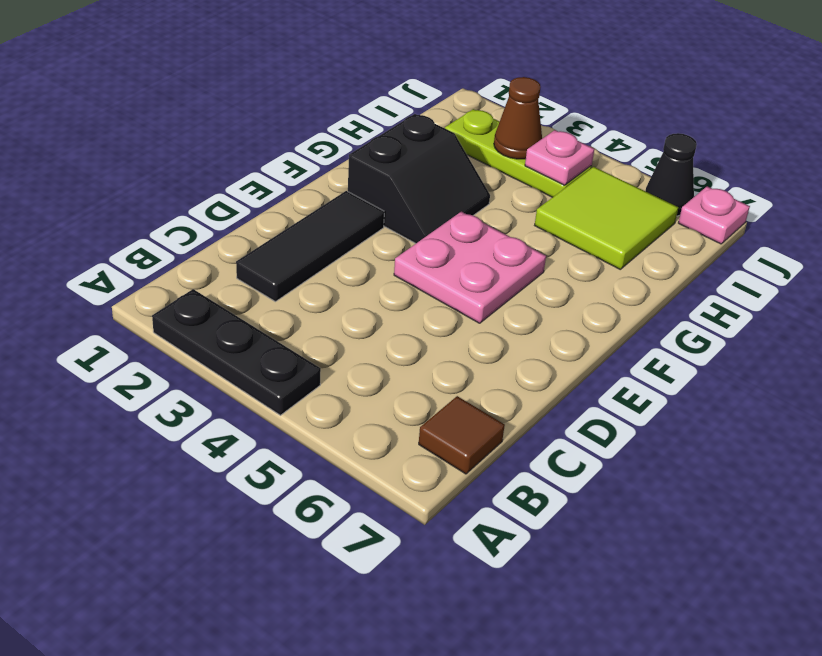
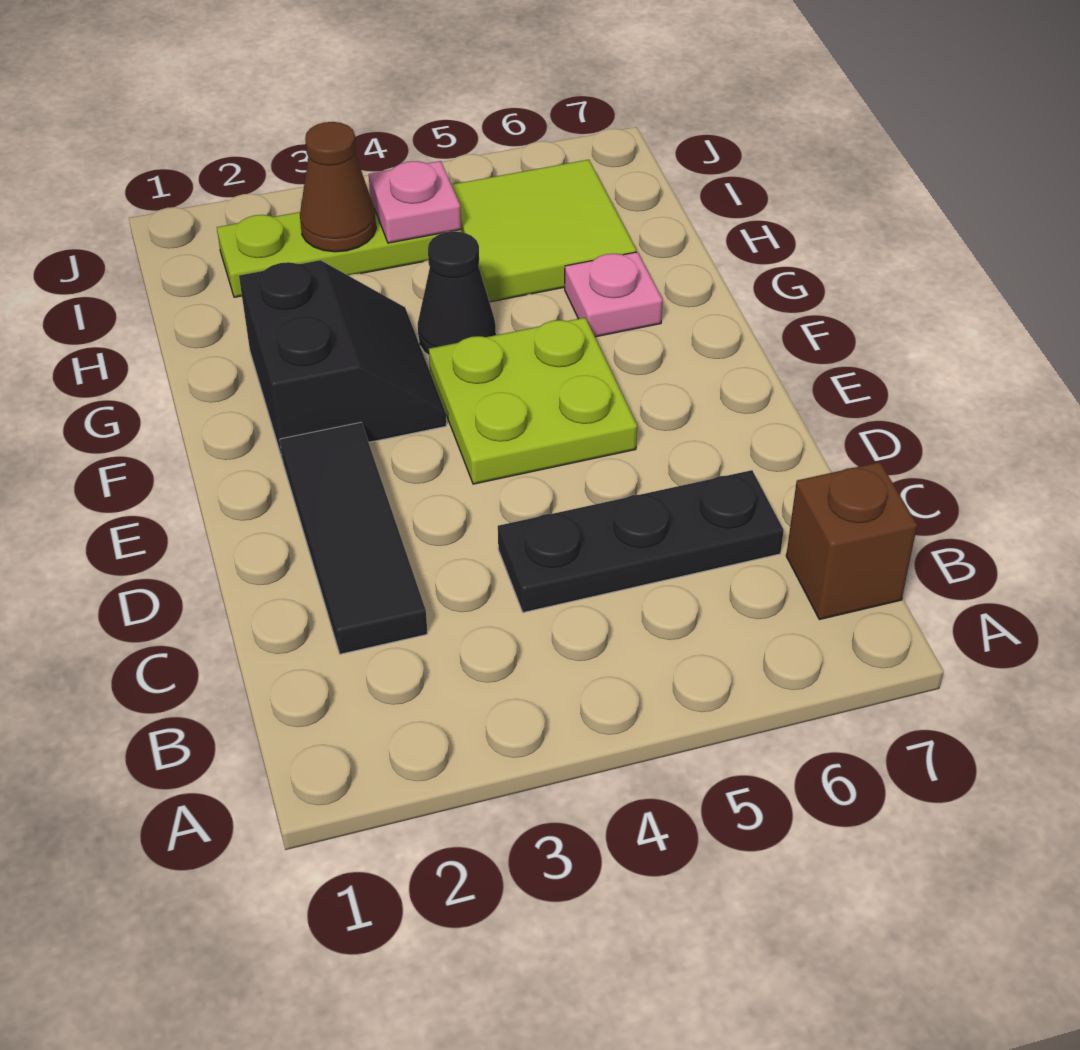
black 1x3 plate [152,289,321,415] -> black 1x3 plate moved to [498,470,784,613]
brown 1x1 tile [419,396,505,474] -> brown 1x1 brick [786,462,917,620]
pink 2x2 plate [394,212,546,323] -> lime 2x2 plate [429,318,637,484]
black 1x1 cone [646,133,697,216] -> black 1x1 cone moved to [417,231,496,355]
pink 1x1 plate [679,186,750,244] -> pink 1x1 plate moved to [565,252,663,337]

